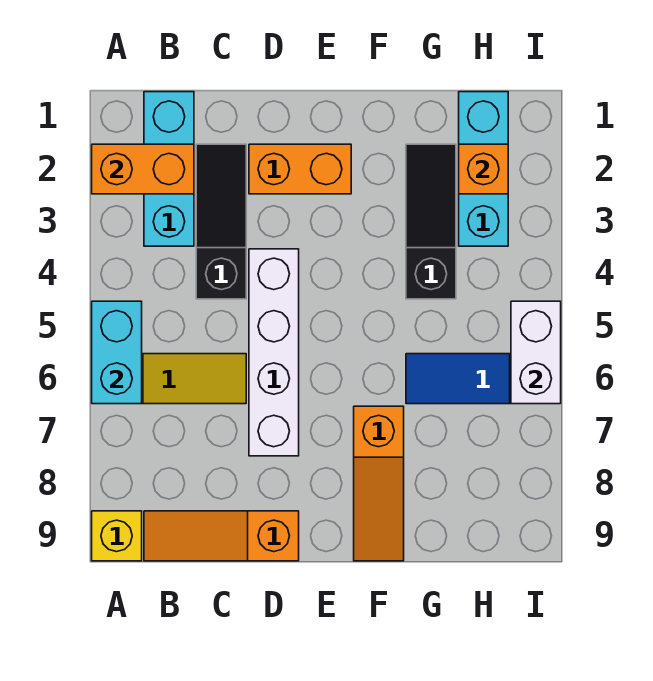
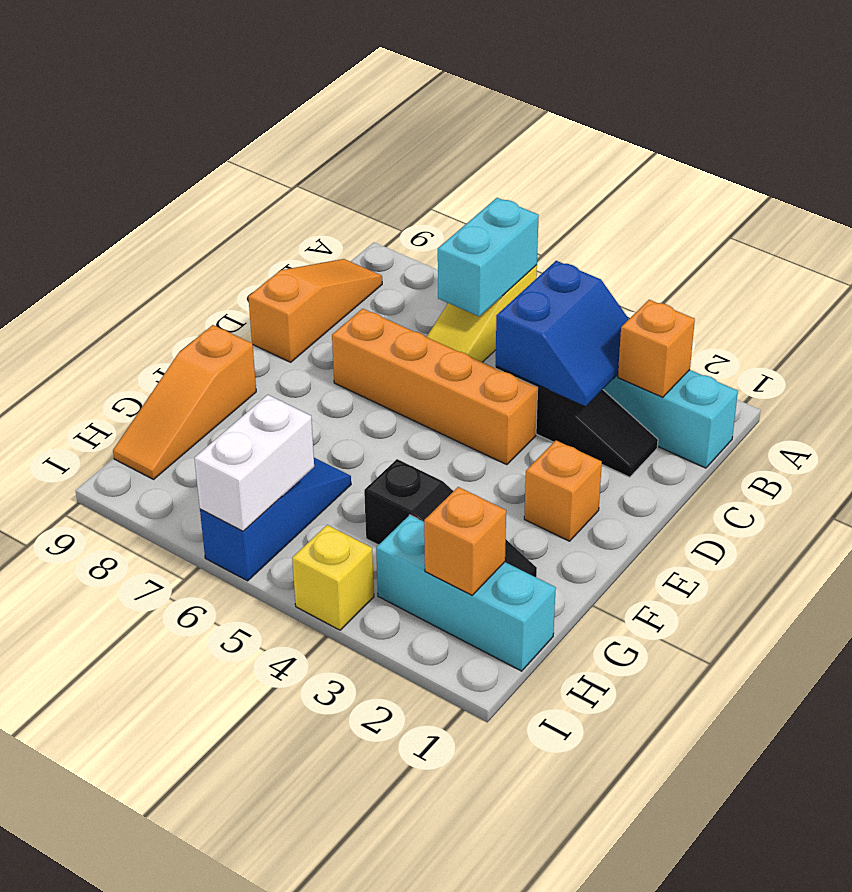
orange 1x2 brick [92,144,194,194] -> orange 1x1 brick [618,300,695,397]
cyan 1x2 brick [92,301,142,404] -> cyan 1x2 brick turned to [438,198,539,316]
yellow 1x1 brick [92,511,142,561] -> yellow 1x1 brick moved to [292,525,374,630]
none -> blue 2x2 slope [496,261,629,406]
orange 1x2 brick [249,144,351,194] -> orange 1x1 brick [524,441,602,541]
white 1x4 brick [249,249,299,456] -> orange 1x4 brick [332,309,538,465]
orange 1x3 slope [354,406,404,561] -> orange 1x3 slope turned to [113,325,256,479]
white 1x2 brick [511,301,561,404] -> white 1x2 brick turned to [194,395,314,531]

